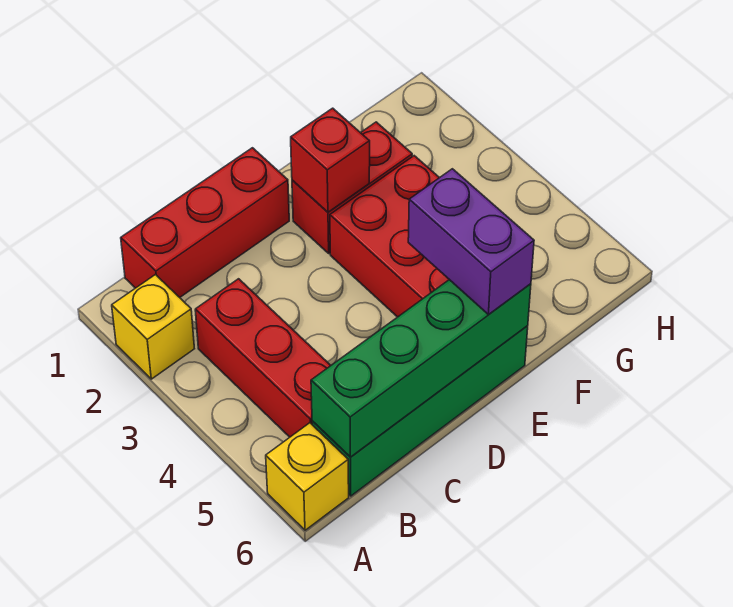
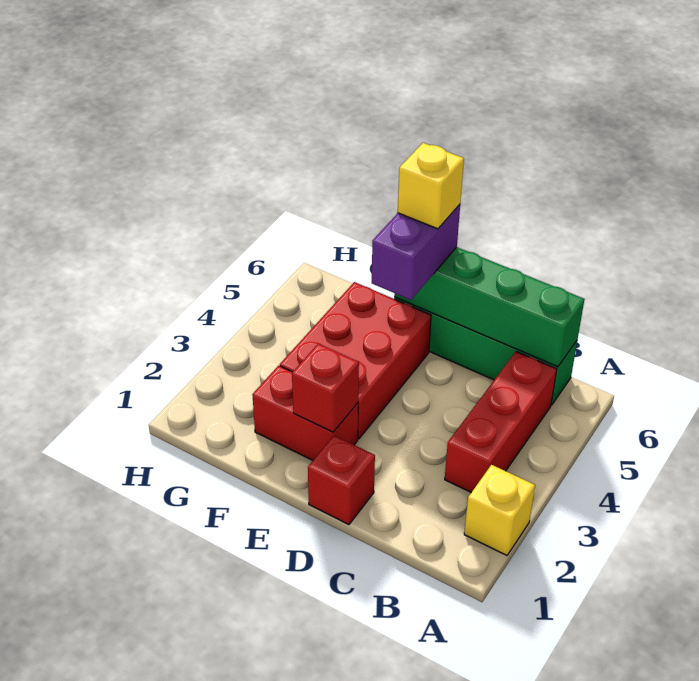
yellow 1x1 brick [266,423,349,530] -> yellow 1x1 brick moved to [398,143,464,229]
red 1x3 brick [121,148,289,297] -> red 1x1 brick [308,436,375,525]

